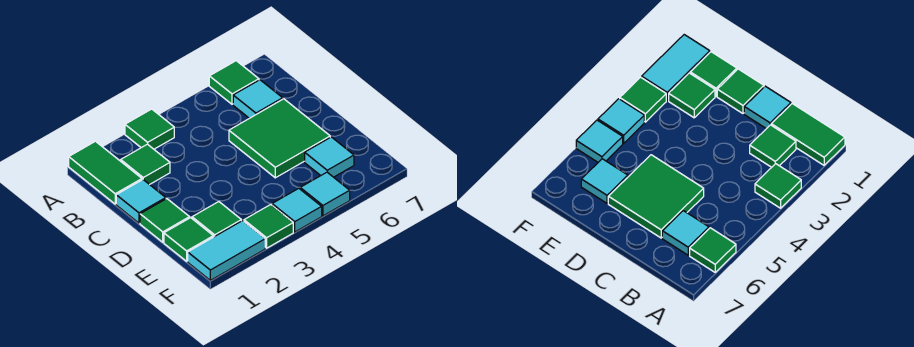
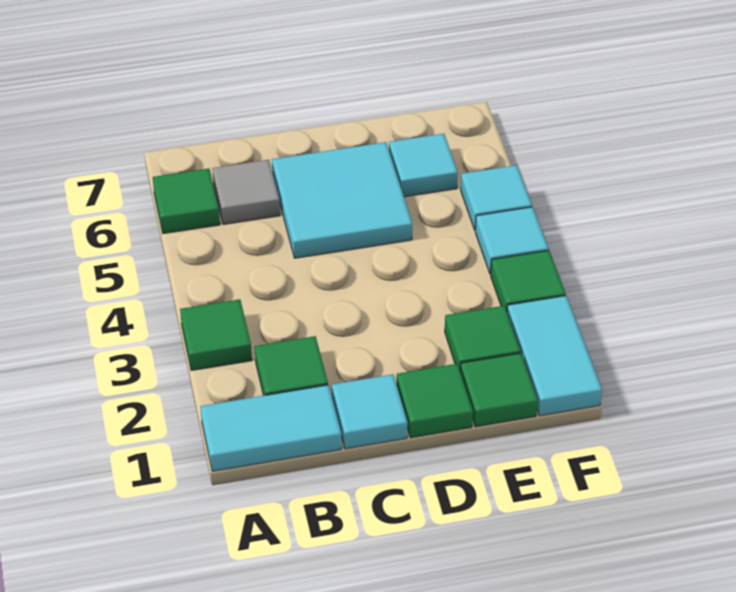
green 1x2 tile [69,141,142,204] -> cyan 1x2 tile [200,385,342,472]
cyan 1x1 tile [233,80,283,118] -> grey 1x1 tile [212,160,280,224]
green 2x2 tile [229,99,330,178] -> cyan 2x2 tile [272,142,412,258]

